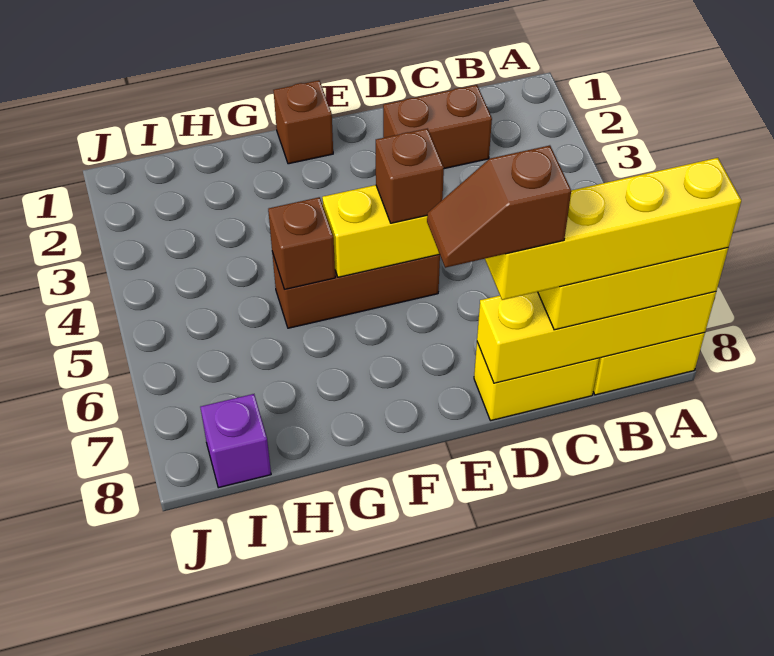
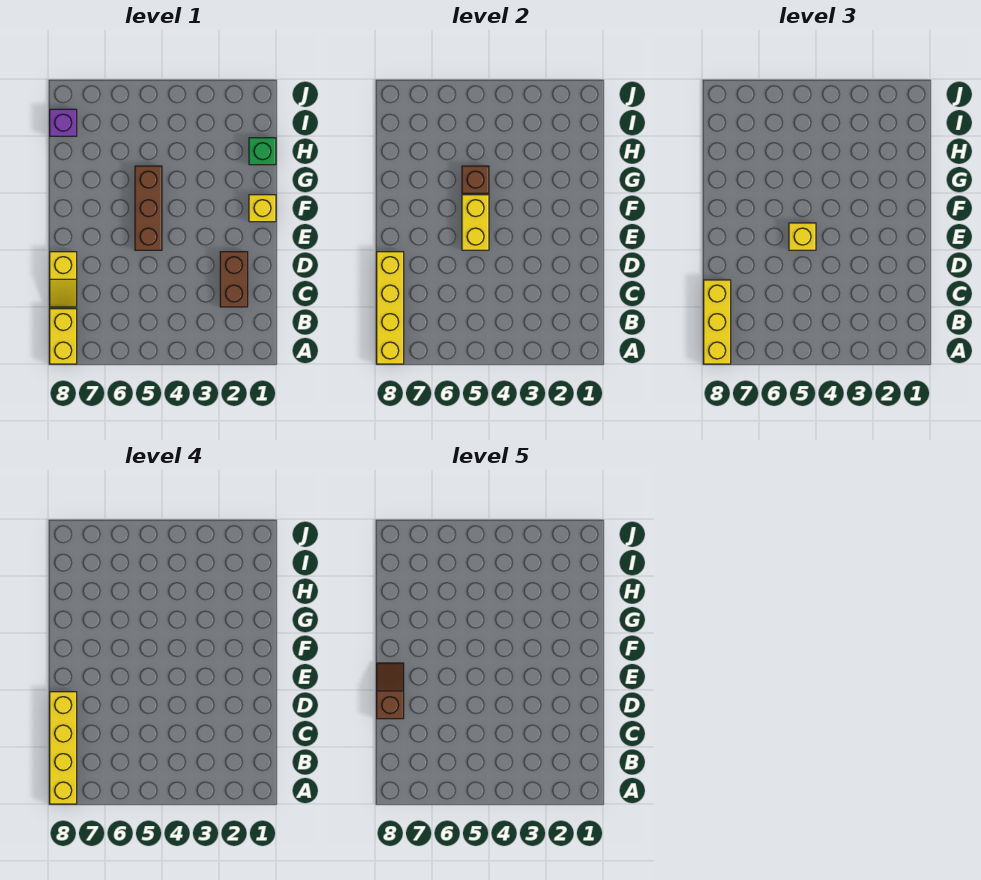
yellow 1x2 brick [474,342,599,421] -> yellow 1x2 slope [50,252,77,307]
brown 1x1 brick [376,129,444,223] -> yellow 1x1 brick [789,223,816,250]
brown 1x1 brick [273,80,333,164] -> yellow 1x1 brick [249,195,276,222]
none -> green 1x1 brick [249,138,276,165]

